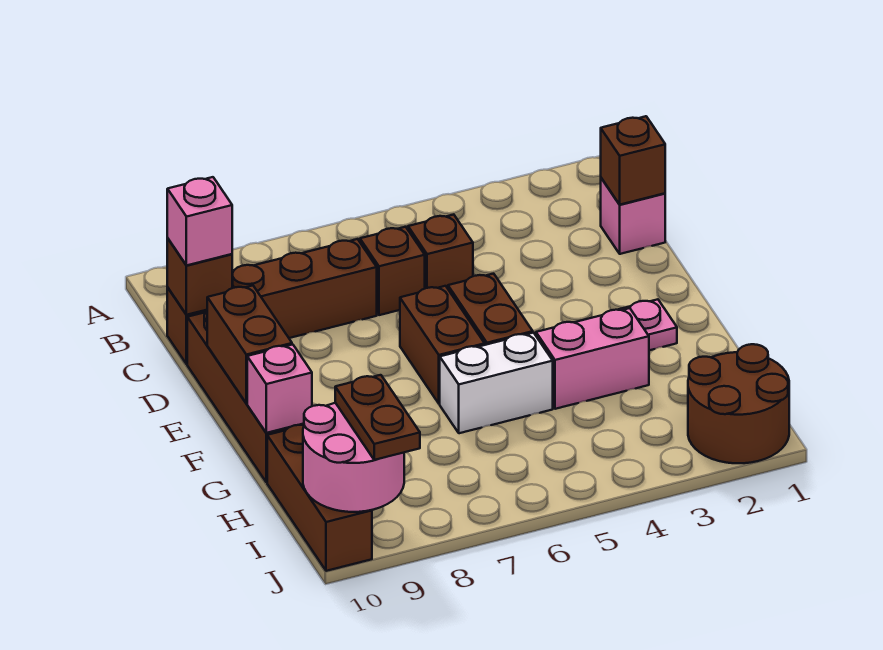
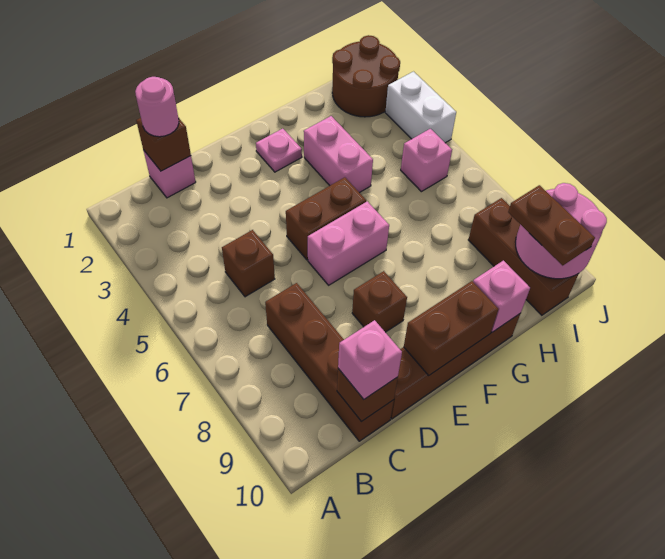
none -> pink 1x1 round brick [135,77,179,137]
brown 1x1 brick [360,227,425,315] -> brown 1x1 brick moved to [352,271,407,332]
brown 1x2 brick [400,286,485,404] -> pink 1x2 brick [308,201,389,285]
white 1x2 brick [440,333,553,433] -> white 1x2 brick moved to [385,72,456,143]
brown 1x3 brick [267,425,372,571] -> brown 1x3 brick turned to [468,198,578,315]
none -> pink 1x1 brick [401,129,452,192]
brown 1x2 plate [335,375,420,460] -> brown 1x2 plate turned to [508,185,595,266]

